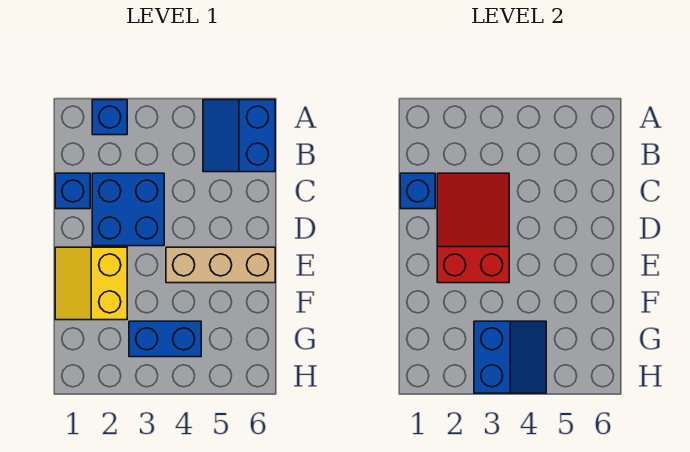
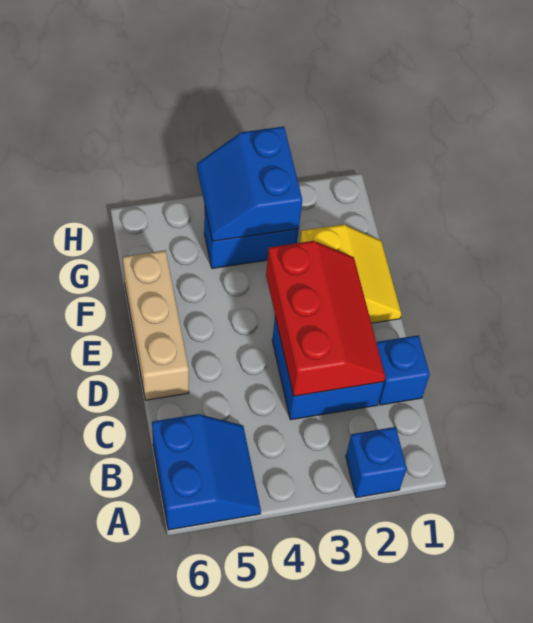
blue 1x1 brick [400,173,435,209] -> none
red 2x3 slope [437,173,509,283] -> red 2x3 slope turned to [266,241,385,396]
tan 1x3 brick [166,247,275,283] -> tan 1x3 brick turned to [123,250,189,400]

